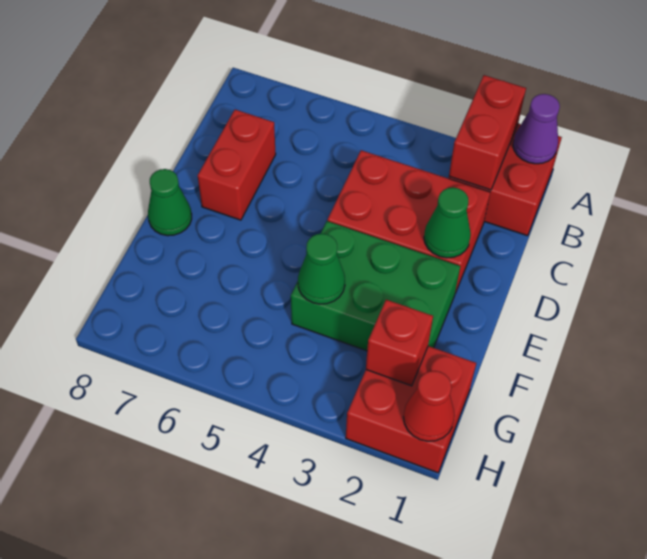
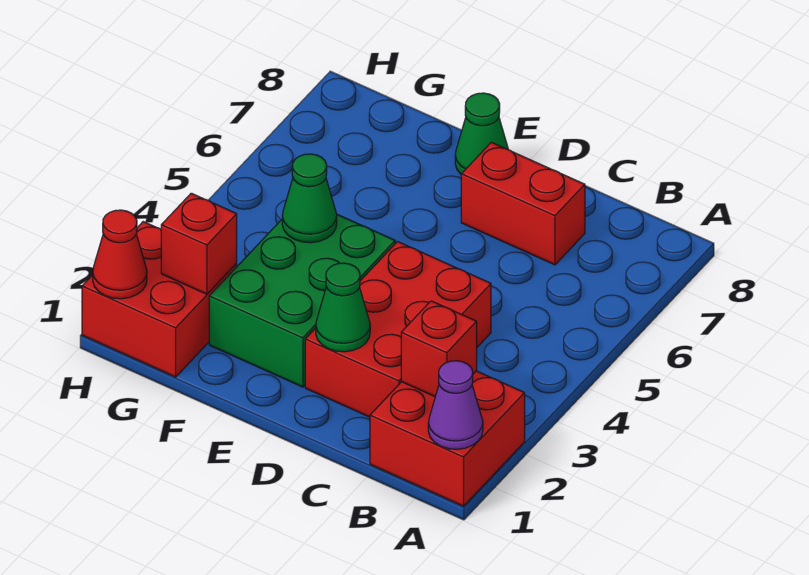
red 1x2 brick [449,75,526,190] -> red 1x1 brick [401,301,477,396]

